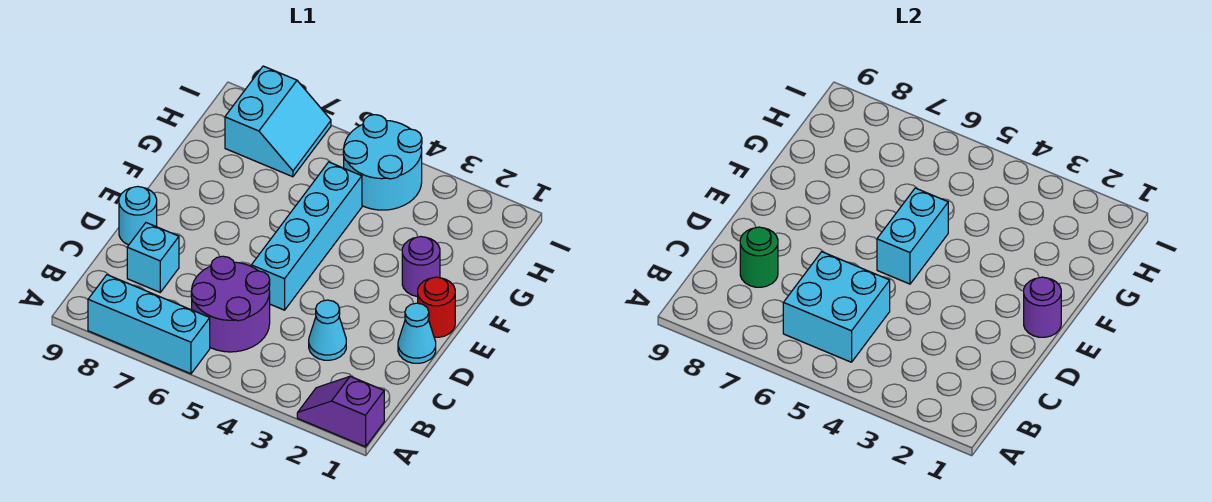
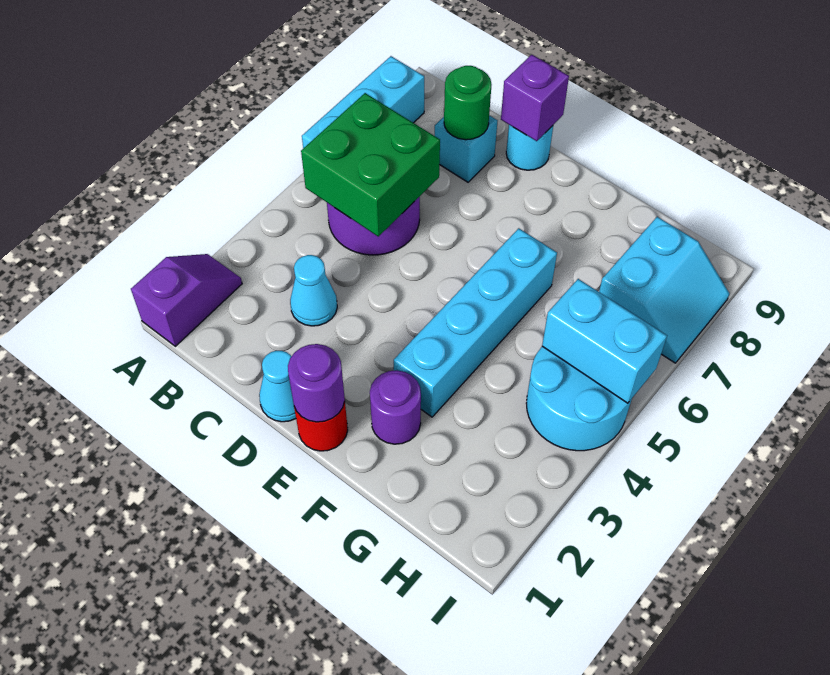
cyan 2x2 brick [783,252,890,362] -> green 2x2 brick [301,93,440,236]
cyan 1x4 brick [251,162,362,310] -> cyan 1x4 brick turned to [394,228,557,417]
none -> purple 1x1 brick [501,55,569,141]
cyan 1x2 brick [877,188,948,284] -> cyan 1x2 brick moved to [542,279,667,403]
cyan 2x2 slope [225,66,331,177] -> cyan 2x2 slope turned to [599,217,730,363]

